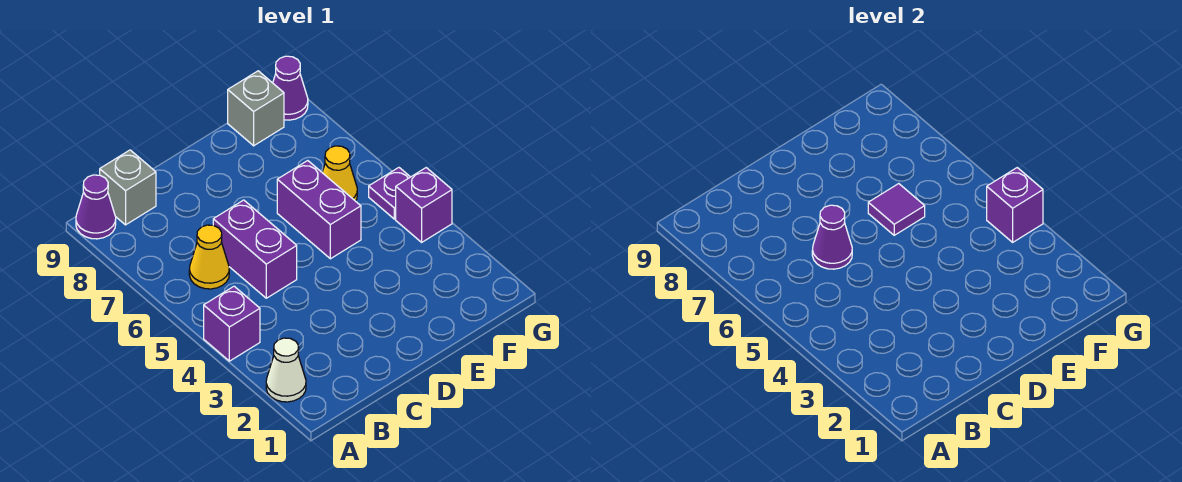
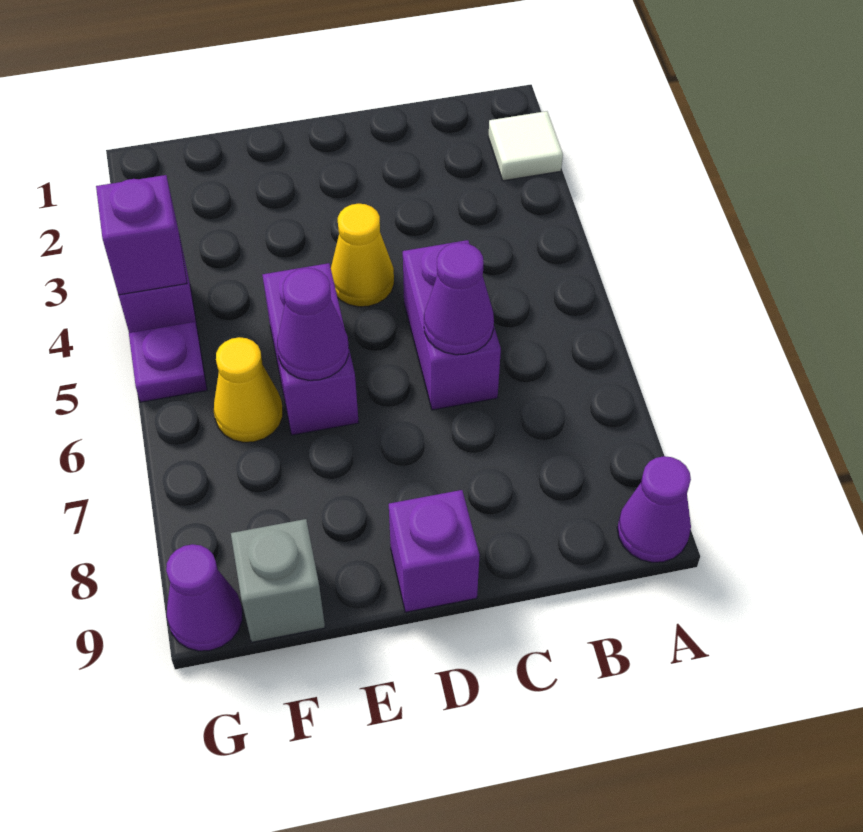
white 1x1 cone [266,338,306,402] -> white 1x1 tile [488,111,563,181]
purple 1x1 brick [204,286,260,361] -> purple 1x1 brick moved to [389,490,480,612]
yellow 1x1 cone [189,225,229,289] -> yellow 1x1 cone moved to [331,204,394,307]
grey 1x1 brick [100,150,156,225] -> none
purple 1x1 tile [868,184,925,235] -> purple 1x1 cone [277,268,349,380]

